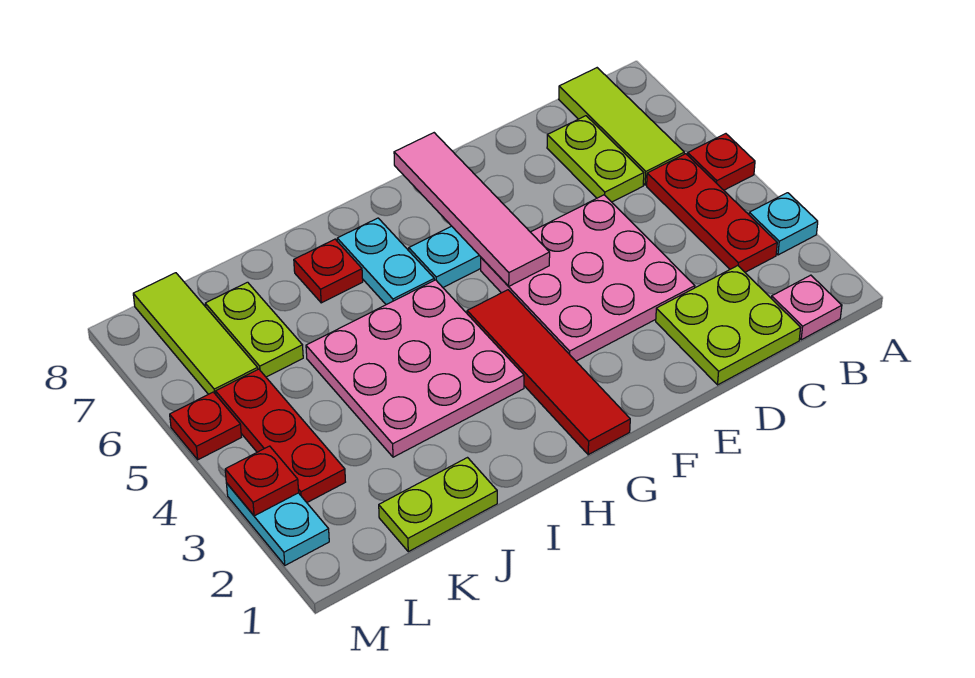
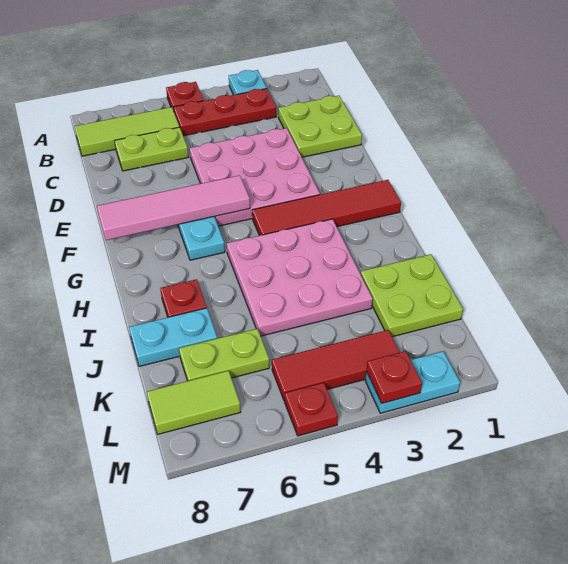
pink 1x1 plate [771,275,842,340] -> none
cyan 1x2 plate [337,218,434,305] -> cyan 1x2 plate moved to [129,308,217,366]
lime 1x2 plate [379,458,497,552] -> lime 2x2 plate [361,254,463,337]
red 1x3 plate [216,369,345,502] -> red 1x3 tile [272,330,400,401]
lime 1x3 tile [133,273,258,394] -> lime 1x2 tile [147,371,241,434]

